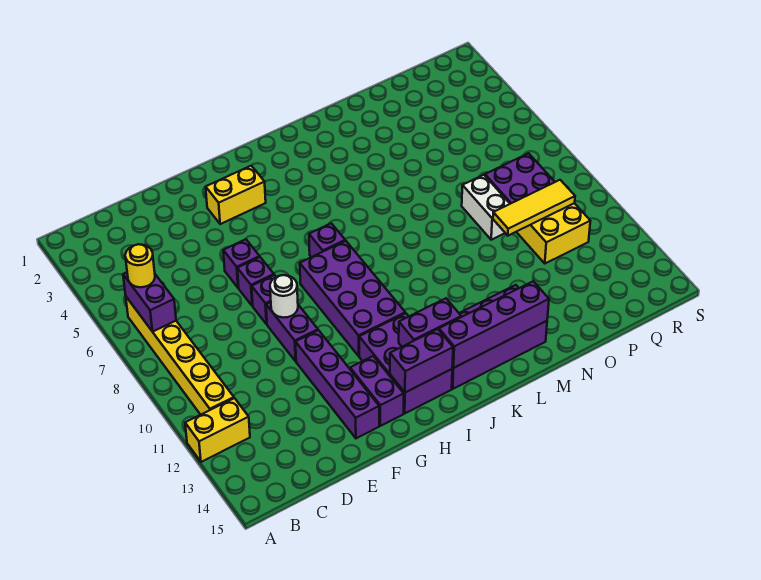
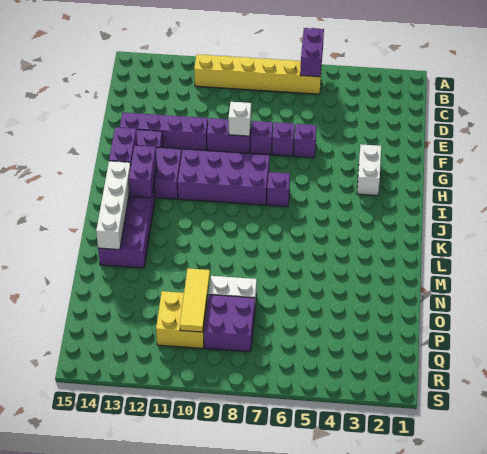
yellow 1x2 brick [185,398,250,462] -> none
purple 1x2 brick [123,272,176,332] -> purple 1x2 brick turned to [300,28,324,77]
yellow 1x1 round brick [125,244,155,287] -> none
white 1x1 round brick [270,275,298,318] -> white 1x1 brick [228,102,251,136]
yellow 1x2 brick [206,166,266,224] -> white 1x2 brick [357,144,381,196]
purple 1x4 brick [439,281,549,368] -> white 1x4 brick [96,161,131,250]

